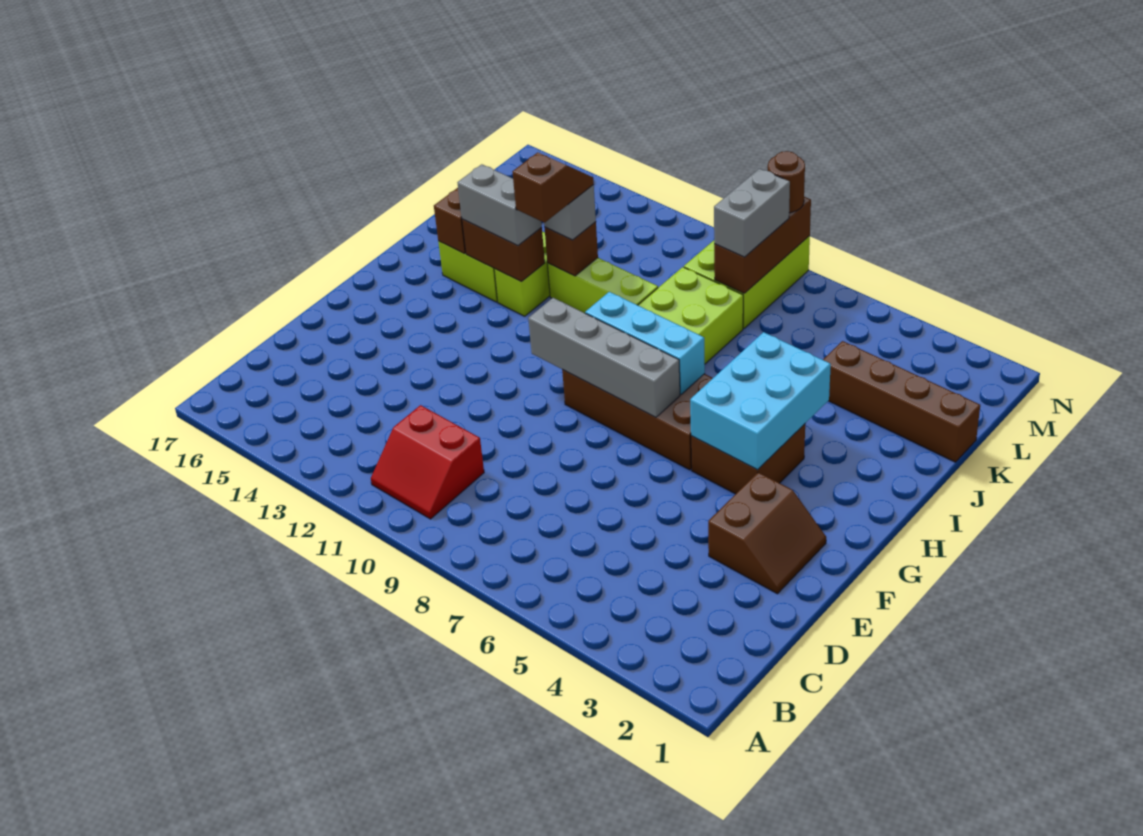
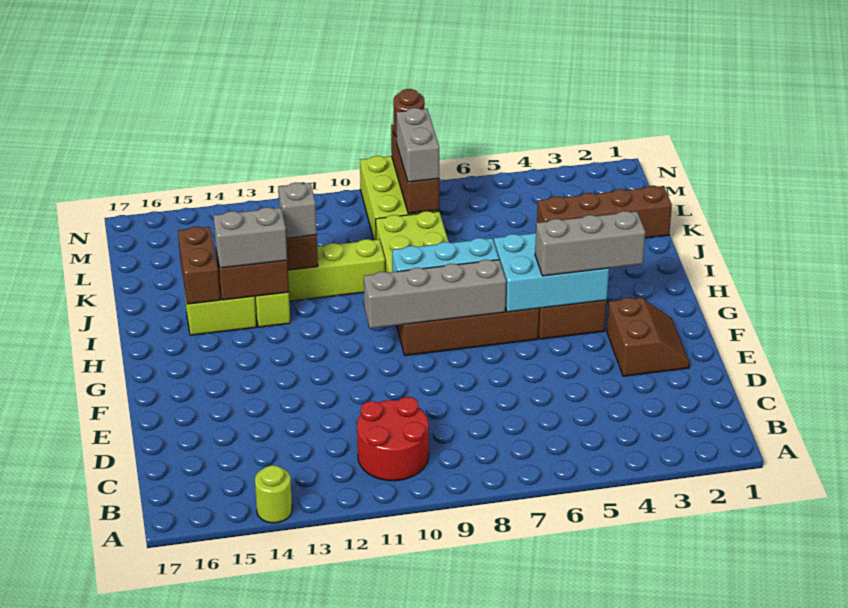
none -> lime 1x1 round brick [255,465,292,523]
red 2x2 slope [371,405,484,519] -> red 2x2 round brick [357,397,429,481]
none -> grey 1x3 brick [535,211,645,276]
cyan 2x3 brick [690,332,831,470] -> cyan 2x3 brick turned to [494,233,609,312]
brown 1x2 slope [513,152,594,223] -> none

